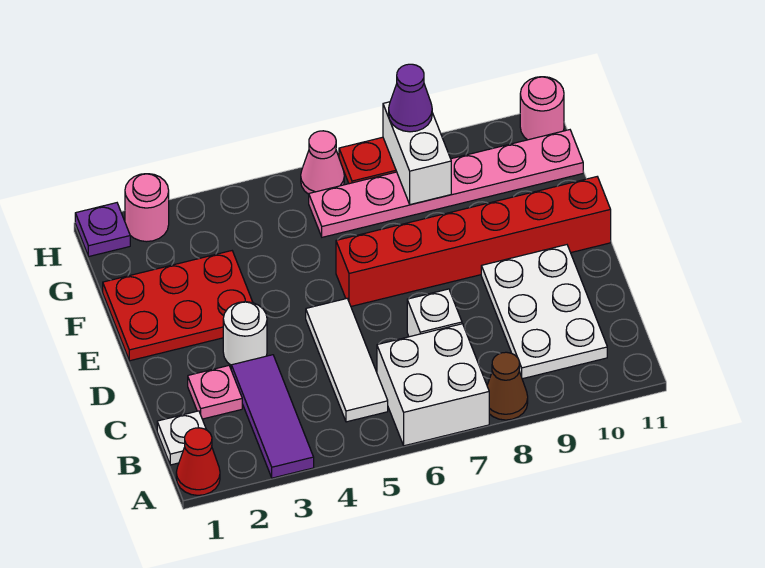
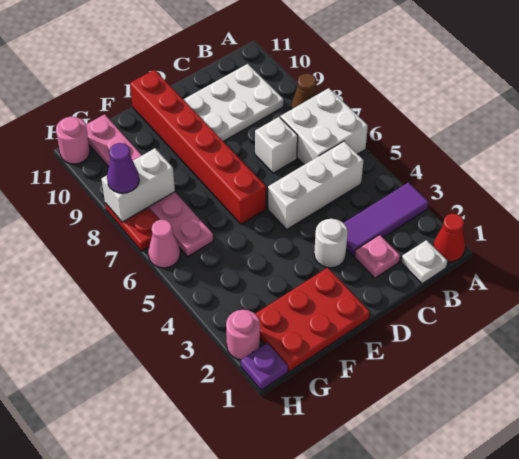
white 1x3 tile [306,299,388,422] -> white 1x3 brick [268,141,364,229]
red 2x3 plate [103,251,253,361] -> red 2x3 plate turned to [255,268,370,372]

